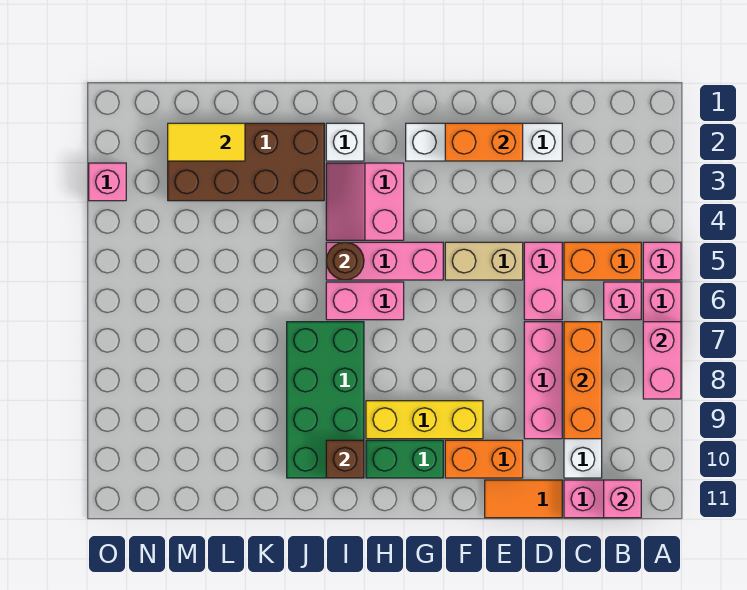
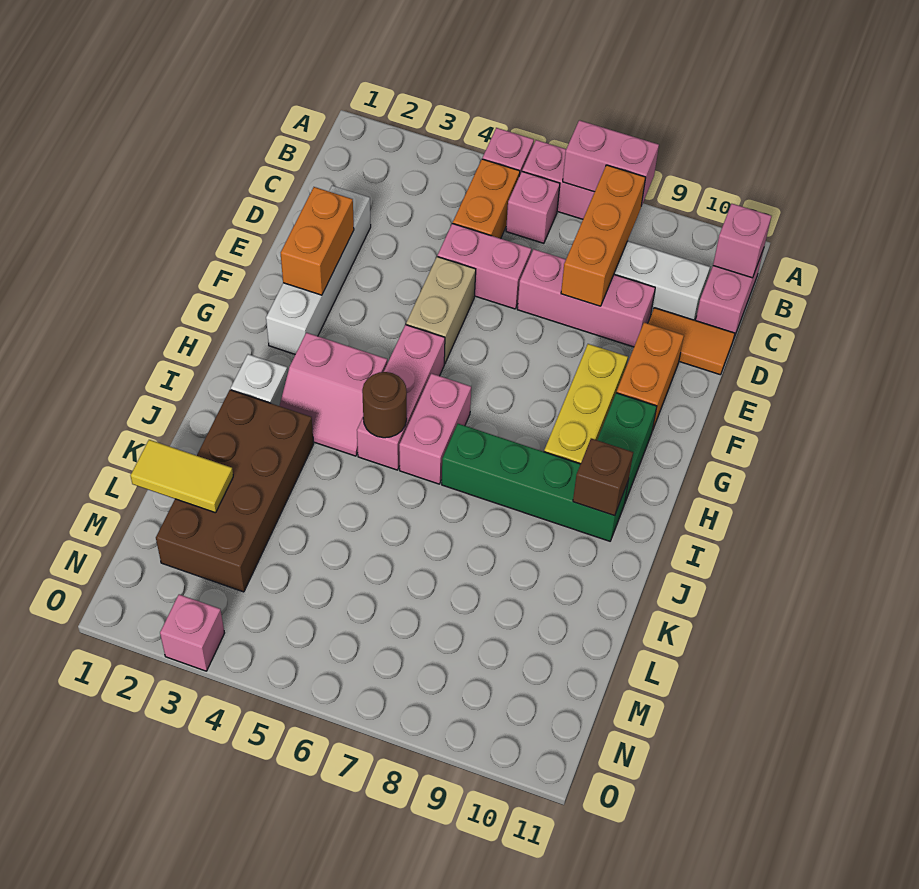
orange 1x3 brick [564,322,602,439] -> orange 1x3 brick turned to [561,165,646,306]
orange 1x2 tile [485,480,562,518] -> orange 1x2 tile turned to [648,308,735,375]
green 2x4 brick [287,322,364,478] -> green 1x4 brick [442,424,628,541]
yellow 1x2 tile [168,123,245,161] -> yellow 1x2 tile turned to [130,440,233,513]

